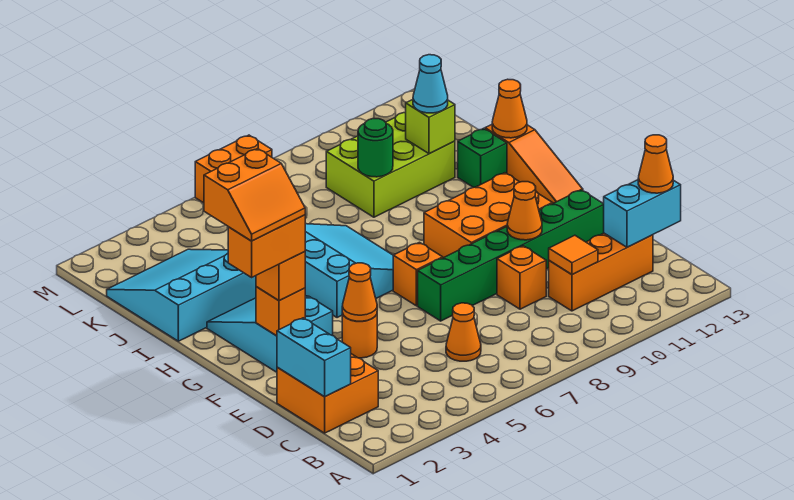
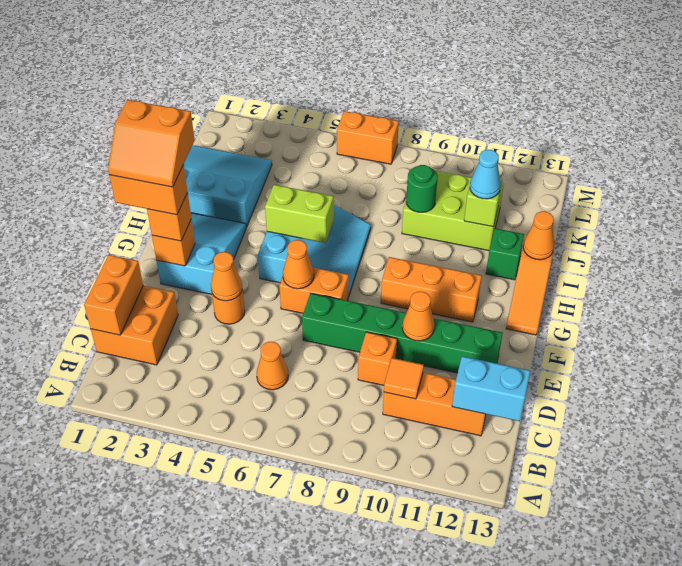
cyan 1x2 brick [277,318,351,397] -> orange 1x2 brick [84,255,143,335]
orange 1x1 cone [638,135,673,193] -> orange 1x1 cone moved to [283,240,314,289]
orange 1x1 brick [393,242,443,306] -> orange 1x2 brick [279,267,349,313]
orange 2x3 brick [424,173,553,258] -> orange 1x3 brick [381,257,482,322]
none -> lime 1x2 brick [265,185,334,243]

